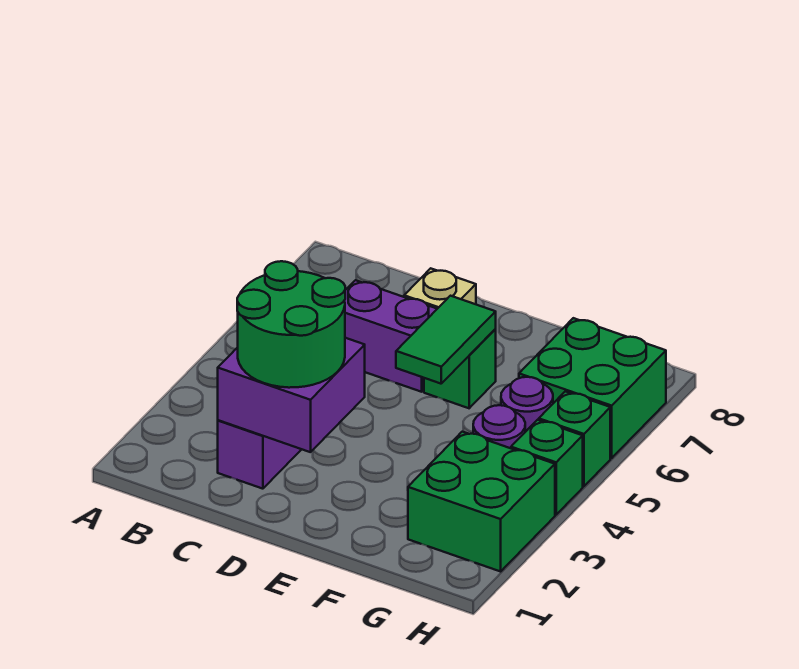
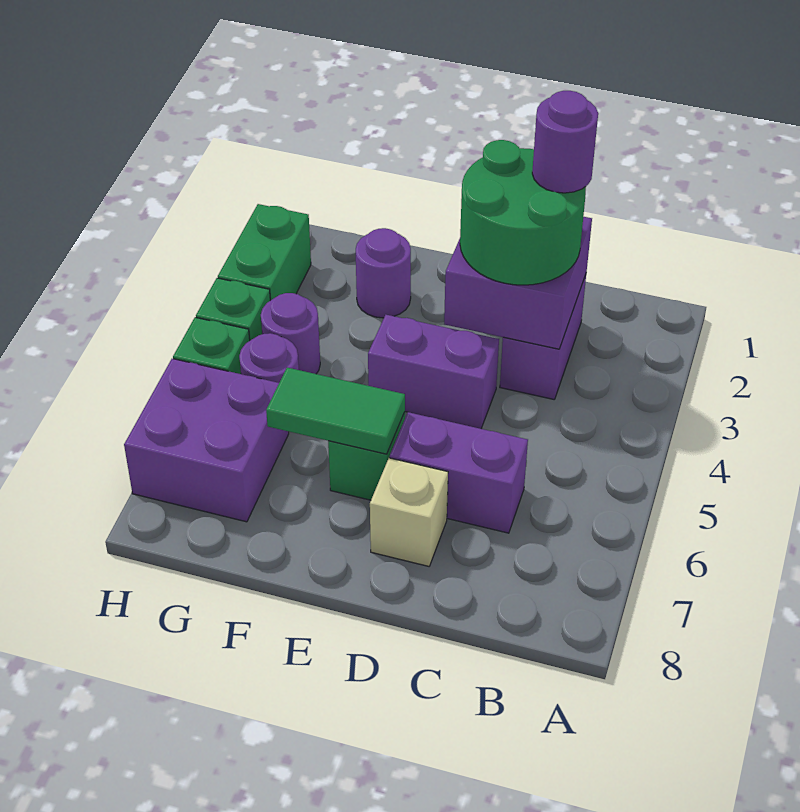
none -> purple 1x1 round brick [532,91,598,193]
none -> purple 1x2 brick [368,315,499,429]
green 1x2 tile [396,296,496,384] -> green 1x2 tile turned to [266,368,405,454]
none -> purple 1x1 round brick [356,228,411,318]
green 2x2 brick [408,432,555,571] -> green 1x2 brick [218,204,311,300]
green 2x2 brick [519,318,666,458] -> purple 2x2 brick [124,359,289,522]

